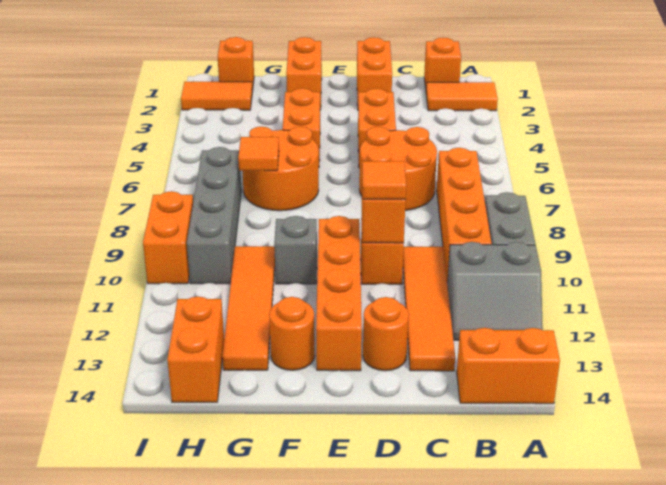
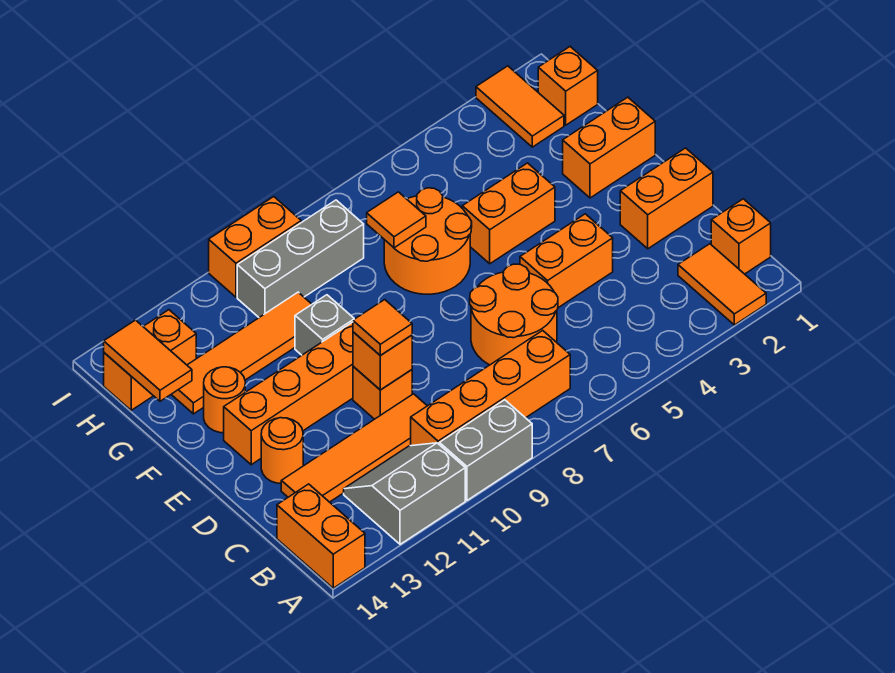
grey 2x2 slope [447,242,543,340] -> grey 2x2 slope turned to [344,443,465,544]
none -> orange 1x2 tile [104,320,192,401]
grey 1x4 brick [187,147,242,284] -> grey 1x3 brick [237,200,364,317]

